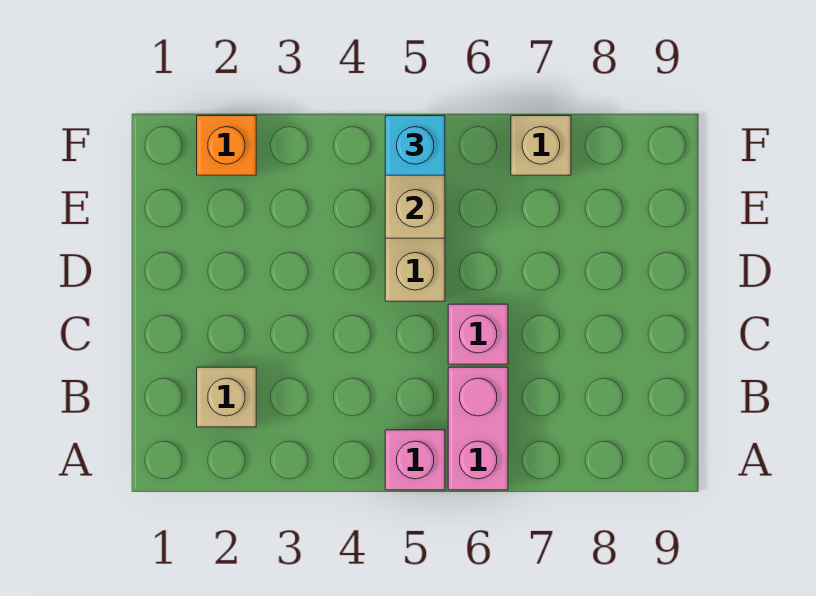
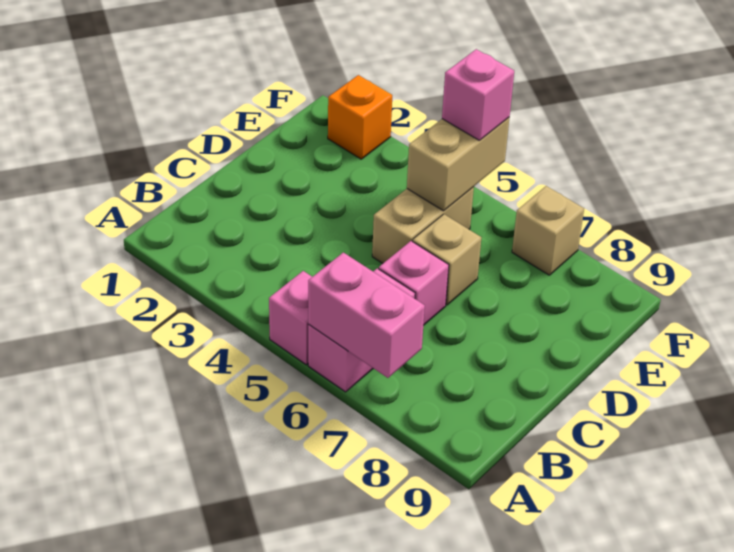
none -> pink 1x2 brick [308,252,425,378]
tan 1x1 brick [197,367,256,427] -> tan 1x1 brick moved to [412,214,482,305]
cyan 1x1 brick [385,116,445,175] -> pink 1x1 brick [442,49,514,140]

